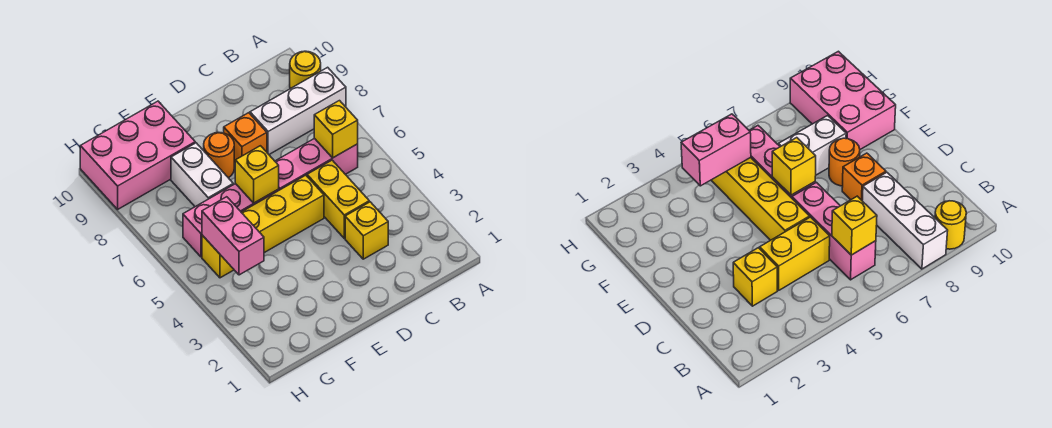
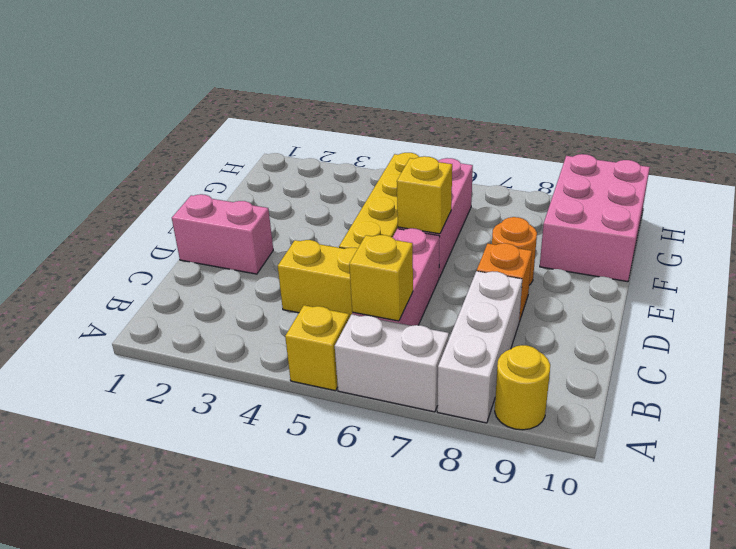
yellow 1x1 brick [345,202,388,259] -> yellow 1x1 brick moved to [285,305,349,391]
white 1x2 brick [171,143,233,207] -> white 1x2 brick moved to [335,314,449,412]
pink 1x2 brick [202,197,264,275] -> pink 1x2 brick moved to [172,194,273,274]

